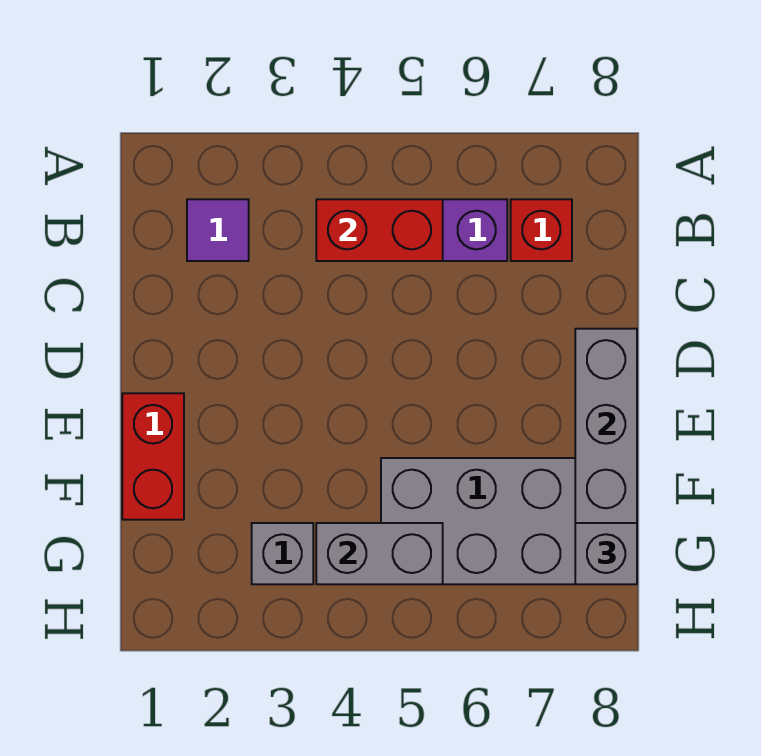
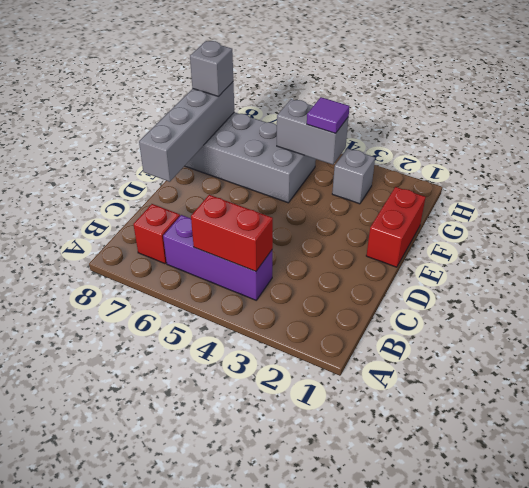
purple 1x1 tile [187,199,249,261] -> purple 1x1 tile moved to [307,97,350,133]

